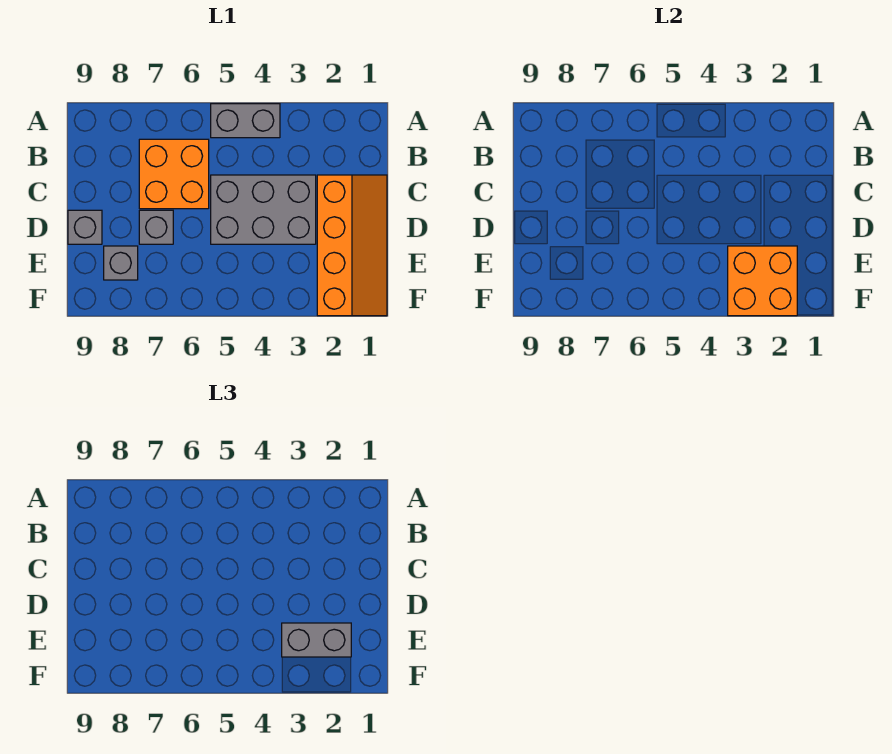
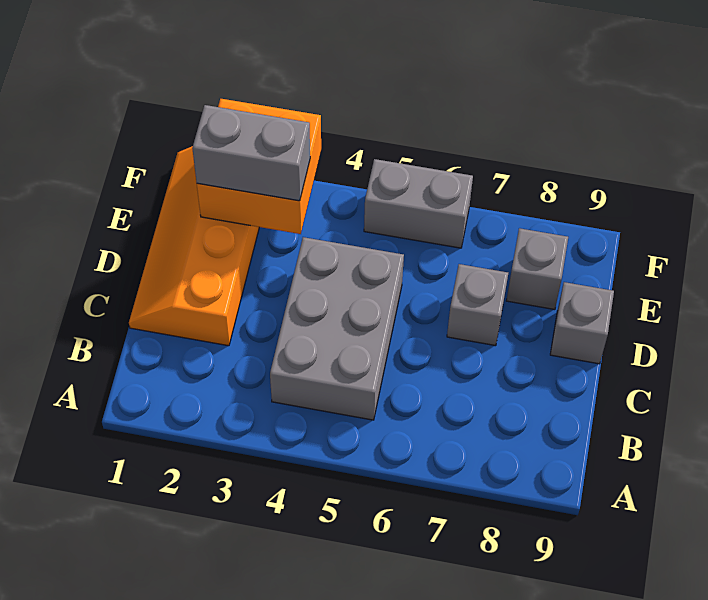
grey 1x2 brick [211,104,280,138] -> grey 1x2 brick moved to [364,159,473,248]
orange 2x2 brick [139,139,209,209] -> none
grey 2x3 brick [211,175,316,244] -> grey 2x3 brick turned to [270,237,404,420]

